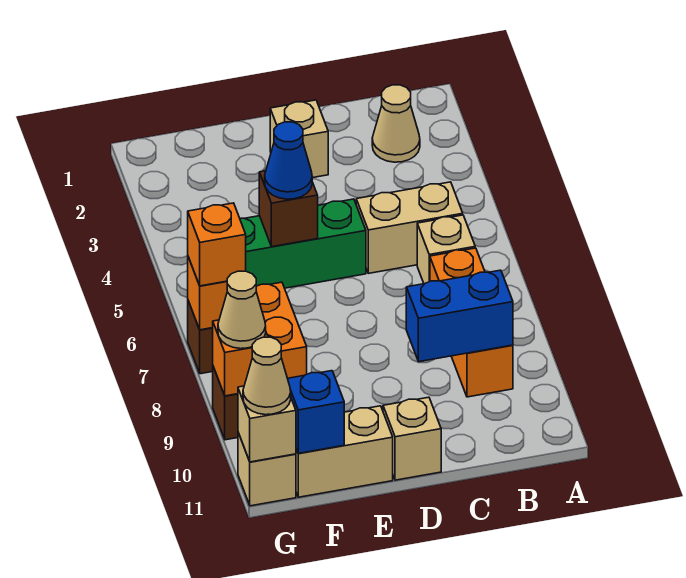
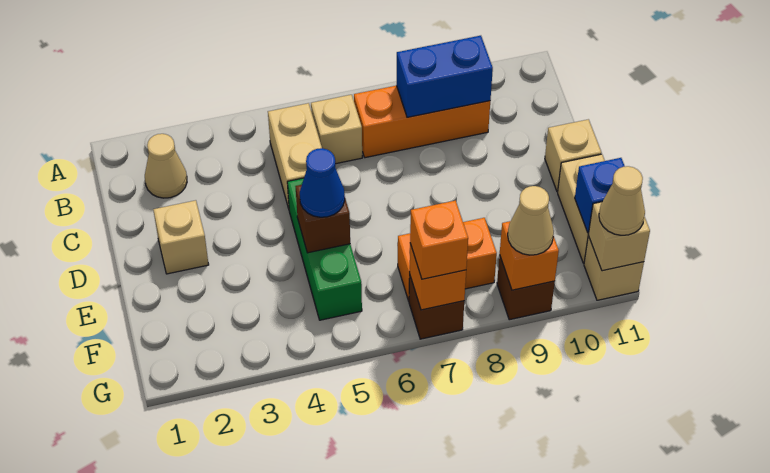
blue 1x2 brick [406,270,513,362] -> blue 1x2 brick turned to [396,36,493,118]

